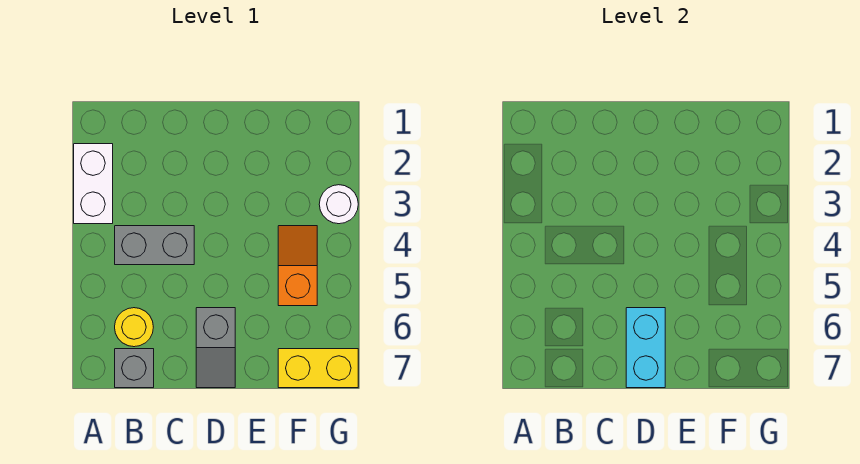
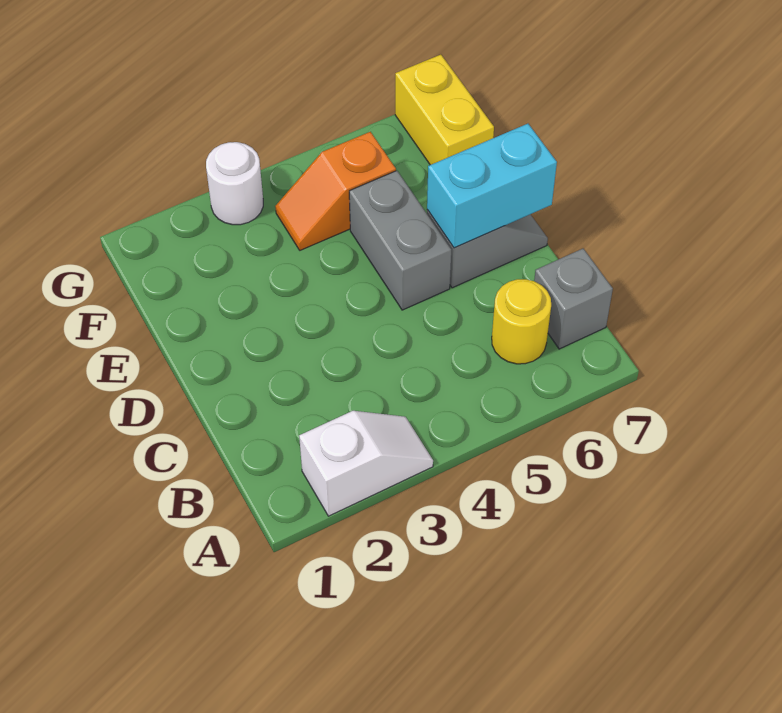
white 1x2 brick [74,144,113,224] -> white 1x2 slope [299,411,433,516]
grey 1x2 brick [115,226,194,265] -> grey 1x2 brick moved to [349,171,451,310]

